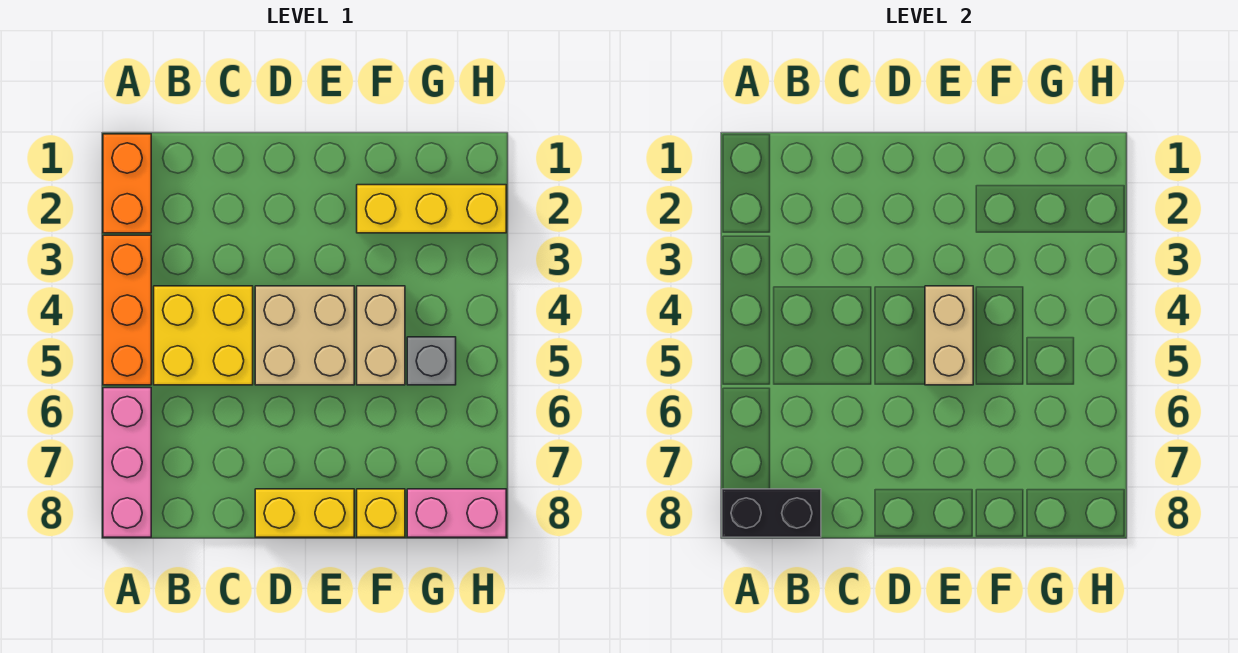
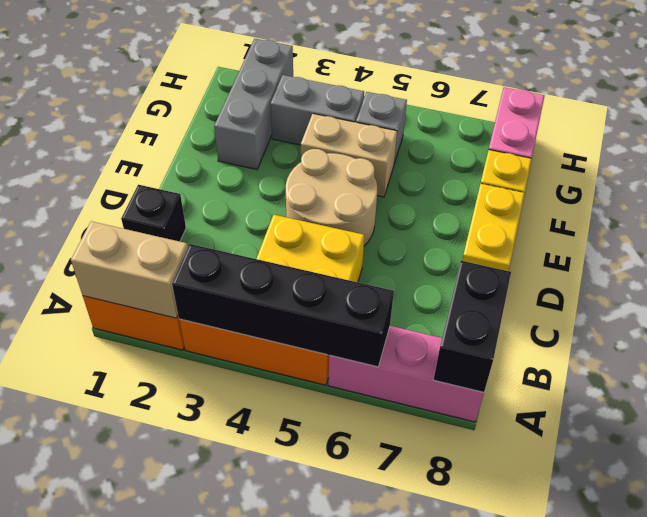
none -> black 1x4 brick [172,244,394,367]
none -> black 1x1 brick [121,185,186,242]
tan 2x2 brick [255,286,354,385] -> tan 2x2 round brick [285,149,377,246]
tan 1x2 brick [925,286,973,385] -> tan 1x2 brick moved to [71,221,188,318]
yellow 1x3 brick [357,185,506,233] -> grey 1x3 brick [214,38,293,169]
none -> grey 1x2 brick [270,75,364,145]

